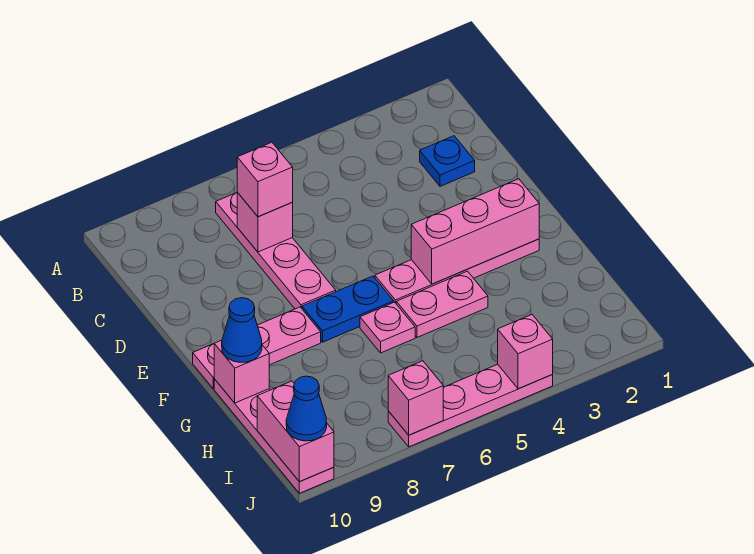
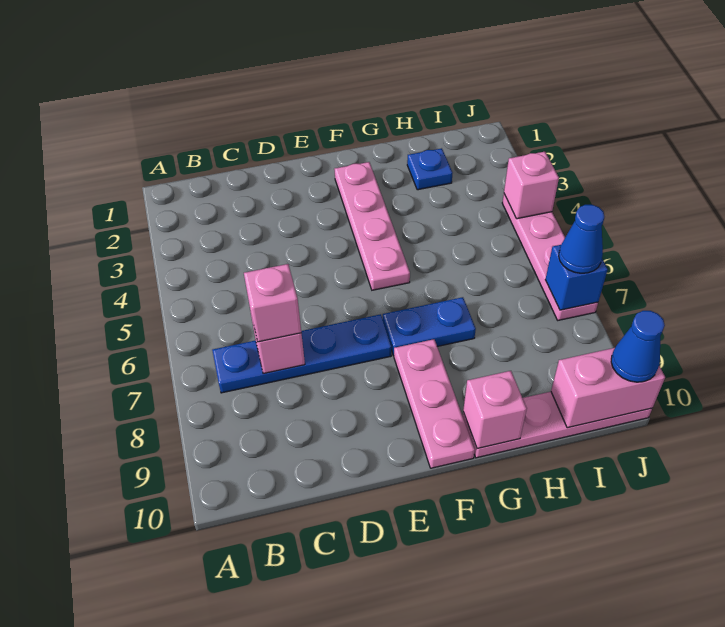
pink 1x4 plate [216,193,336,309] -> blue 1x4 plate [212,314,391,393]
blue 1x1 plate [420,136,475,186] -> blue 1x1 plate moved to [407,148,452,190]
pink 1x3 brick [411,179,539,284] -> none
blue 1x2 plate [302,276,394,342] -> blue 1x2 plate turned to [383,297,476,356]
pink 1x2 plate [396,271,488,337] -> none
pink 1x1 plate [360,302,415,353] -> none
blue 1x1 cone [222,298,262,362] -> blue 1x1 cone moved to [559,205,604,273]
pink 1x1 brick [388,361,443,435] -> blue 1x1 brick [545,245,608,310]

